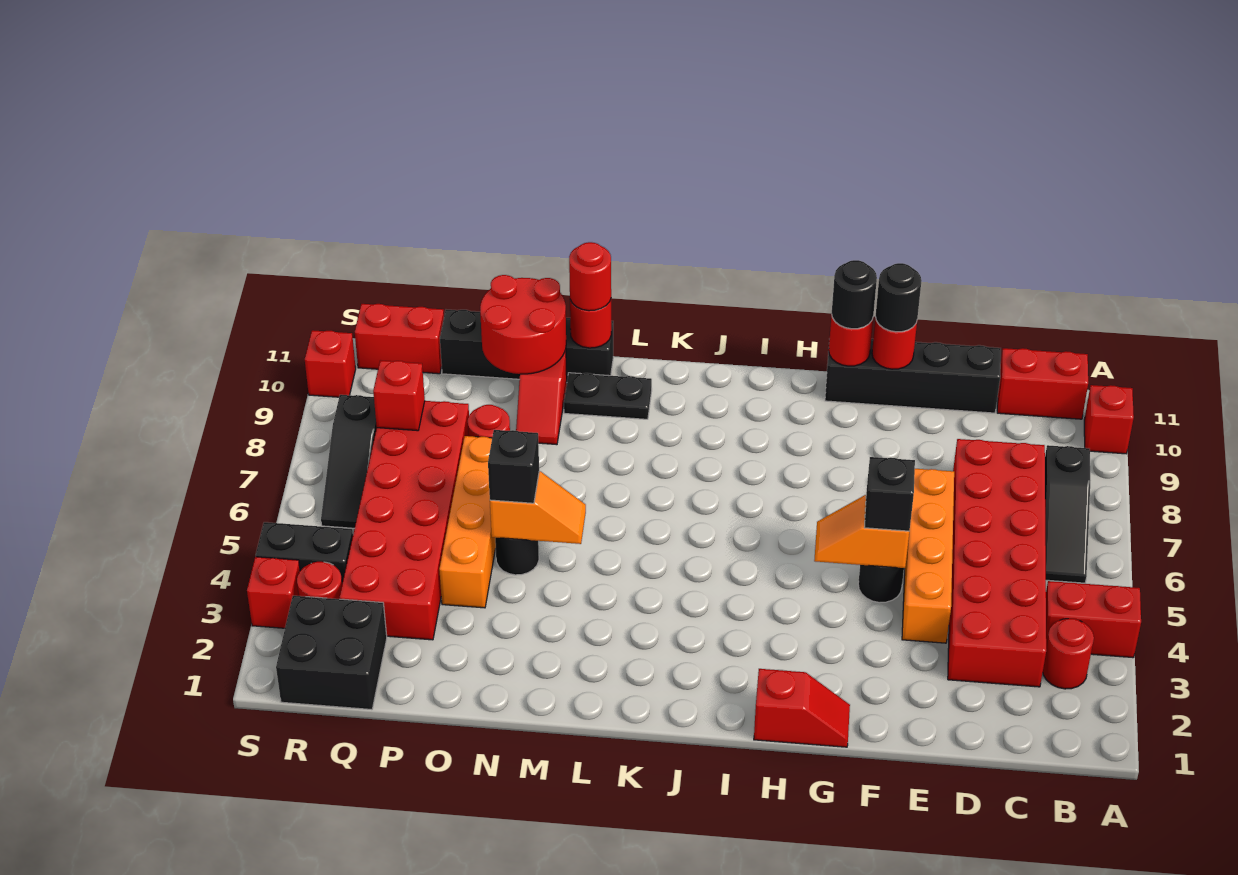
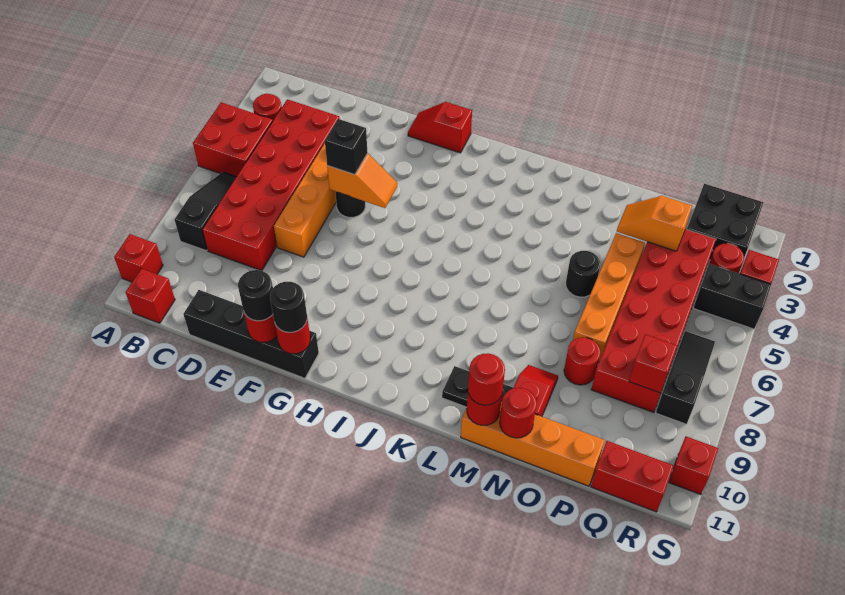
red 1x2 brick [1046,581,1141,658] -> red 2x2 brick [193,102,273,177]
red 1x2 brick [997,348,1088,419] -> red 1x1 brick [126,268,175,323]
orange 1x2 slope [490,471,586,544] -> orange 1x2 slope moved to [617,196,692,251]
black 1x4 brick [440,310,613,379] -> orange 1x4 brick [461,402,605,486]
black 1x1 brick [488,430,539,503] -> none
red 2x2 round brick [480,275,566,374] -> red 1x1 round brick [500,388,536,438]

